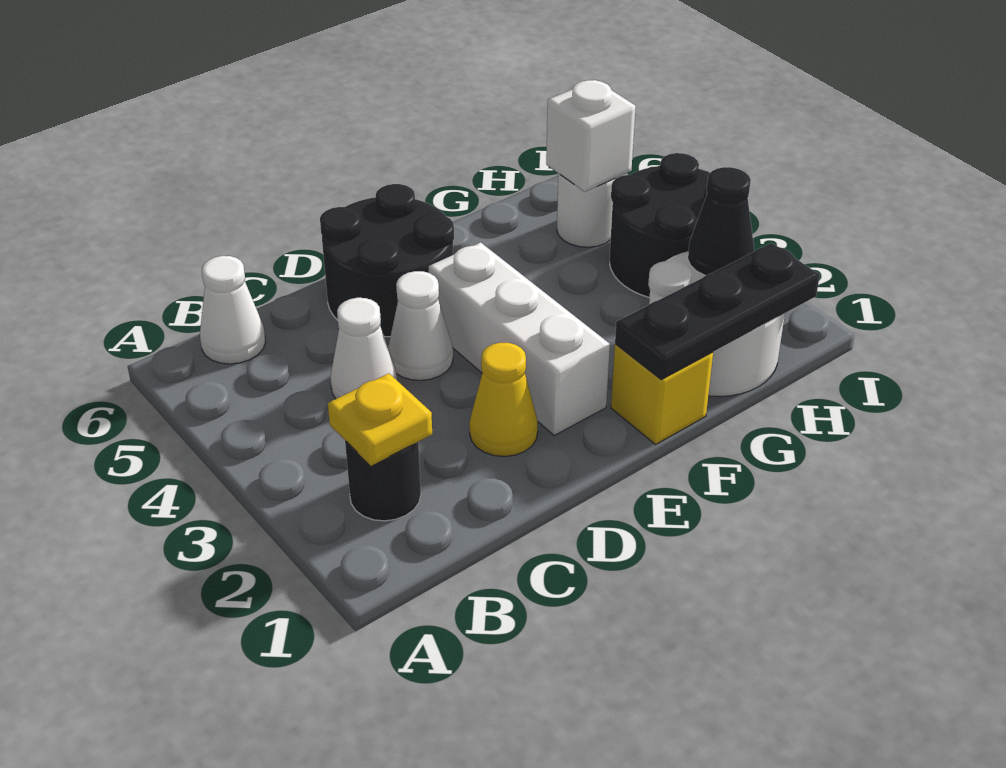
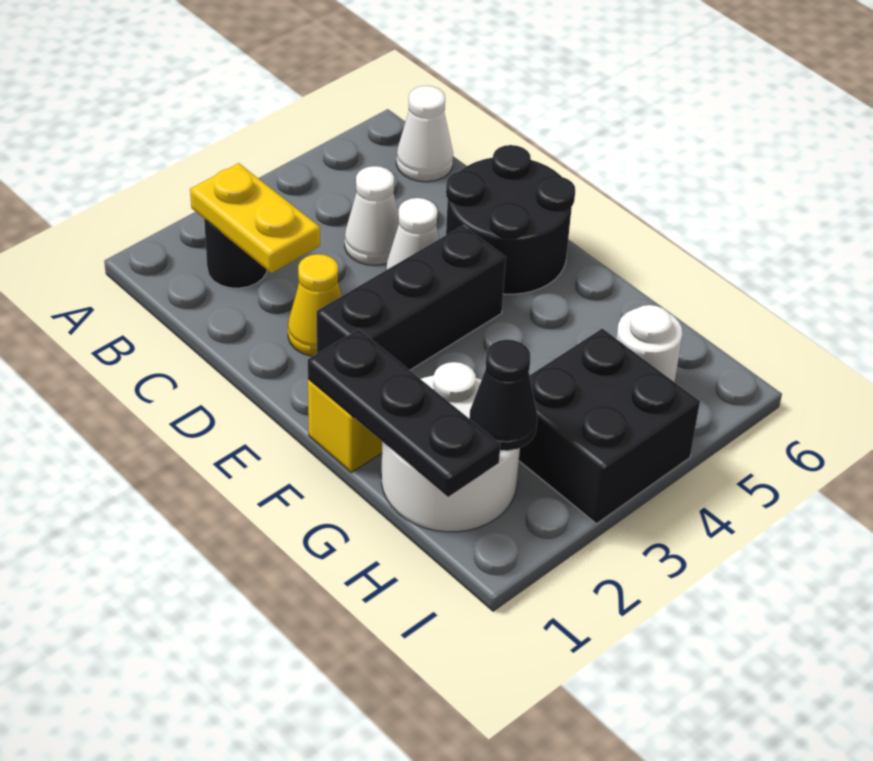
yellow 1x1 plate [328,373,432,466] -> yellow 1x2 plate [190,163,320,273]
white 1x3 brick [429,242,610,435] -> black 1x3 brick [317,225,506,370]
black 2x2 round brick [610,153,710,297] -> black 2x2 brick [519,329,700,524]
white 1x1 brick [546,80,636,192] -> none

